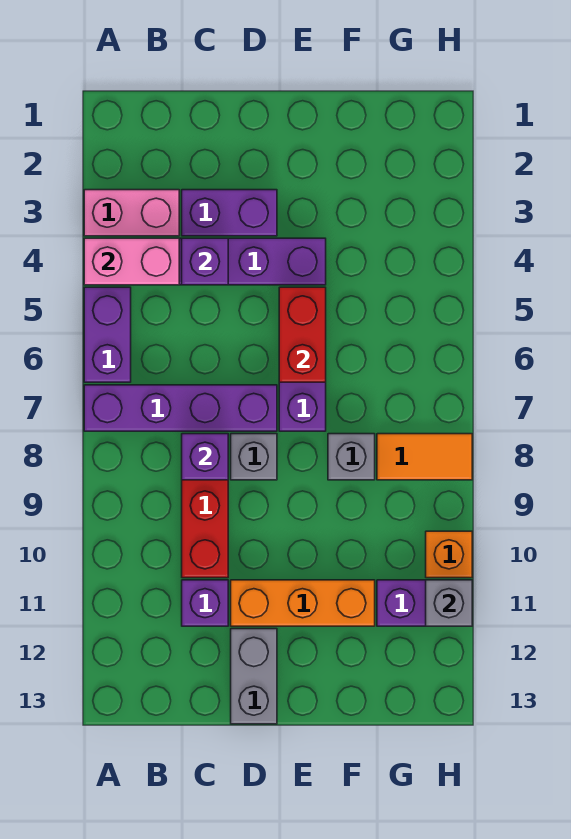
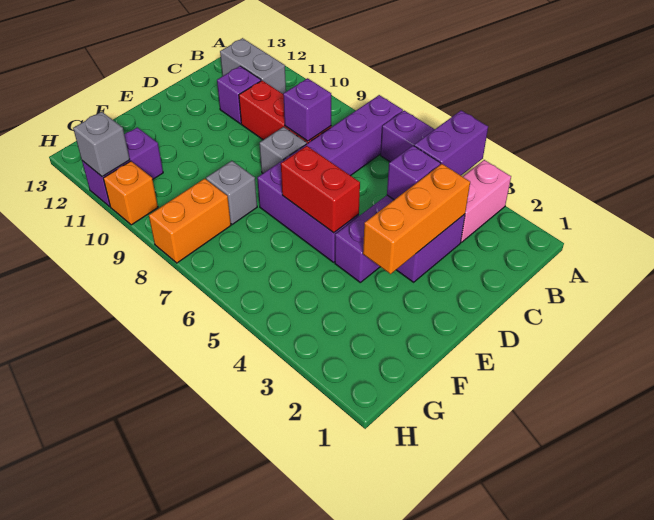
pink 1x2 brick [84,238,179,285] -> purple 1x2 brick [414,110,488,175]
orange 1x3 brick [231,580,375,626] -> orange 1x3 brick moved to [363,164,470,274]
grey 1x2 brick [231,629,277,724] -> grey 1x2 brick moved to [220,38,286,94]
orange 1x2 tile [377,434,472,480] -> orange 1x2 brick [149,179,231,263]

